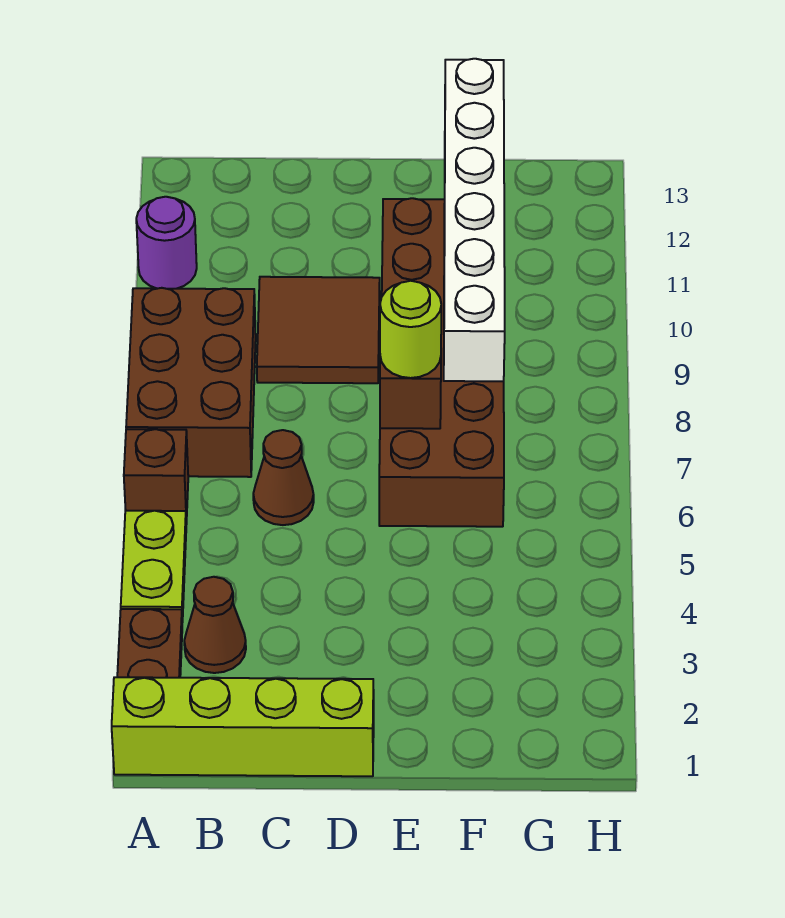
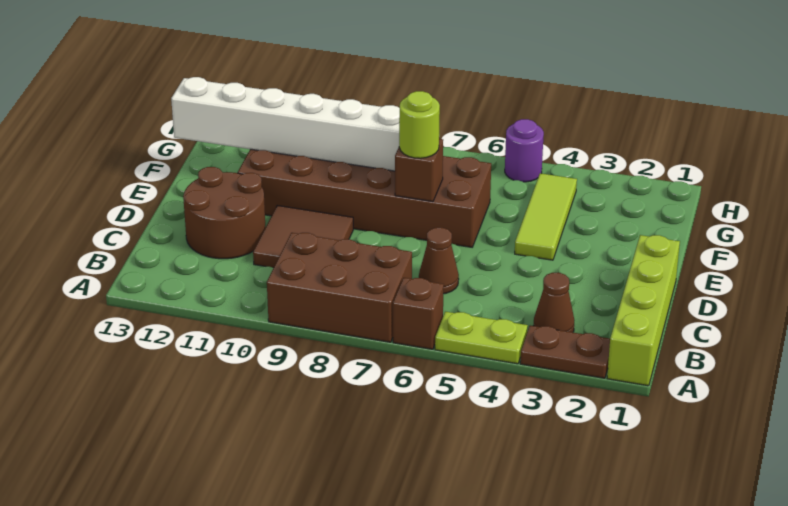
purple 1x1 round brick [136,197,197,289] -> purple 1x1 round brick moved to [505,119,544,182]
none -> brown 2x2 round brick [183,167,266,259]
none -> lime 1x3 tile [515,173,577,260]

